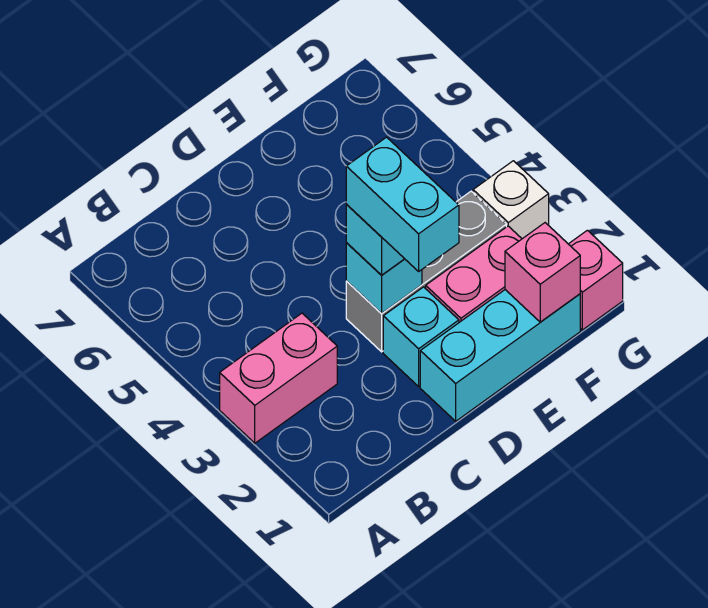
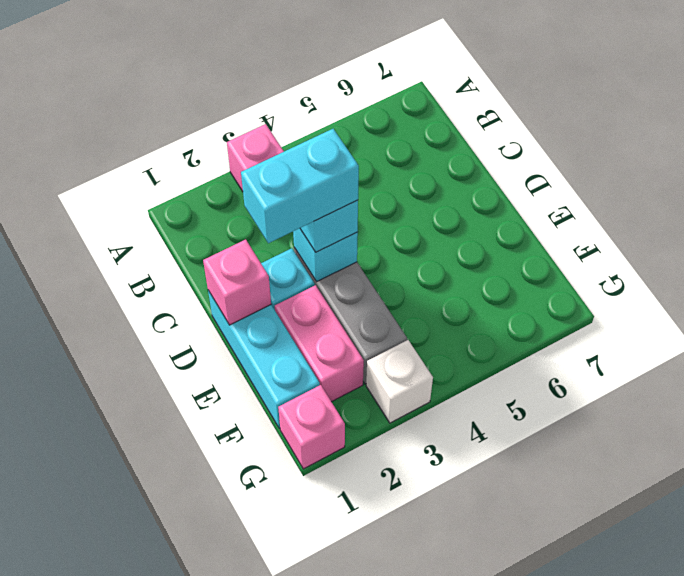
pink 1x1 brick [505,223,580,322] -> pink 1x1 brick moved to [203,239,271,325]

